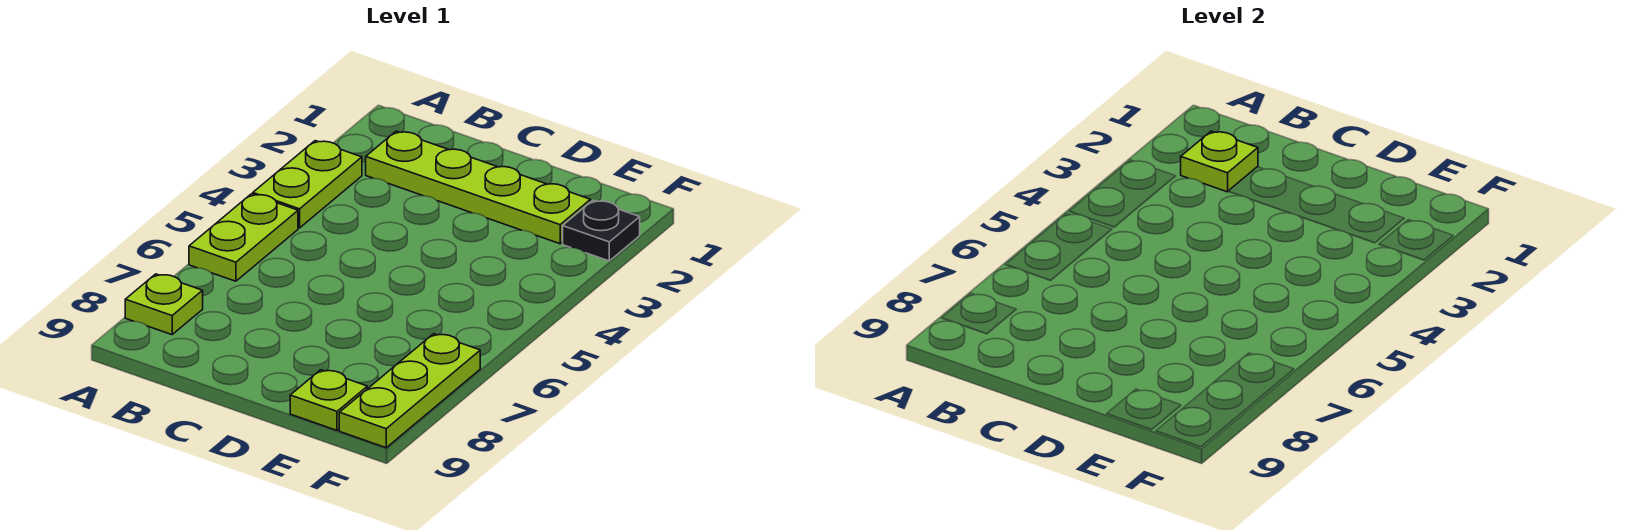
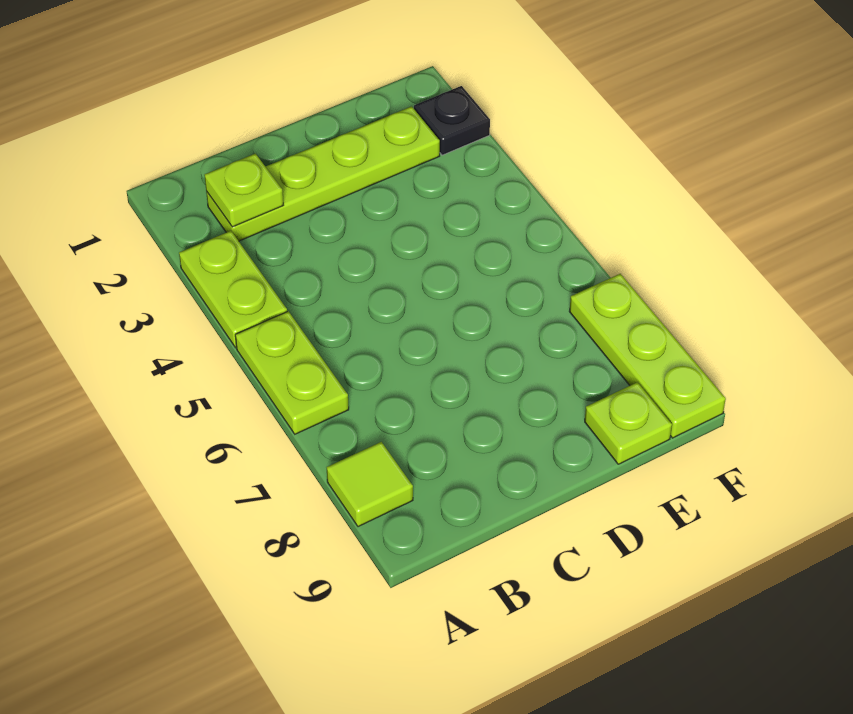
lime 1x1 plate [125,274,203,335] -> lime 1x1 tile [327,442,413,527]

